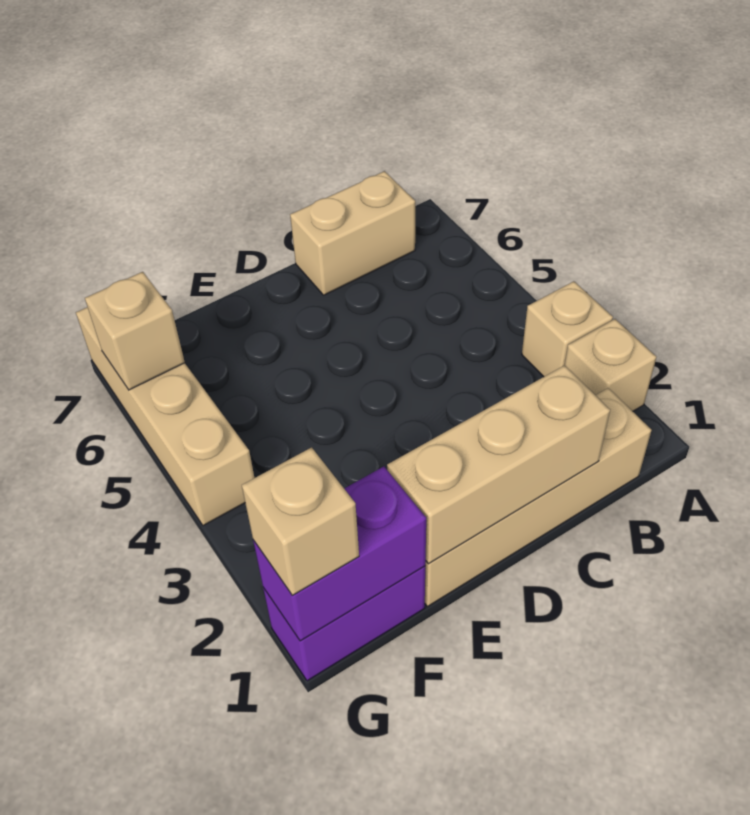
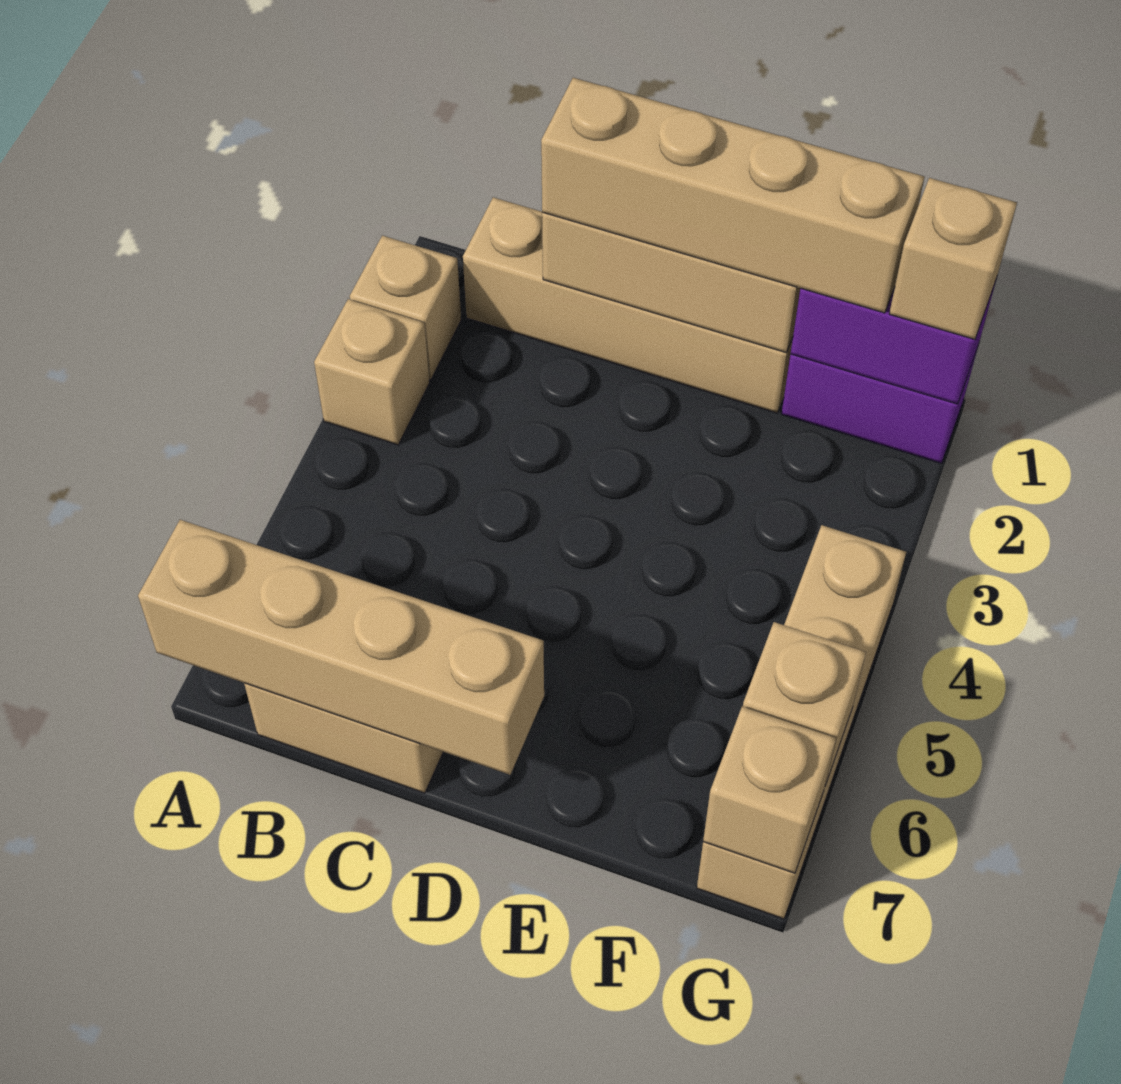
none -> tan 1x4 brick [138,520,544,775]
none -> tan 1x4 brick [541,78,924,313]
none -> tan 1x1 brick [703,707,836,873]

